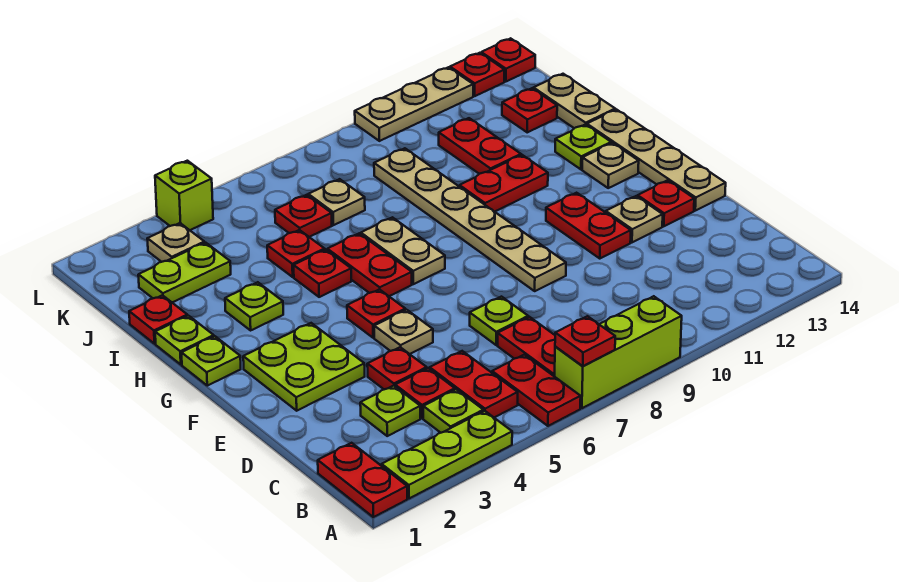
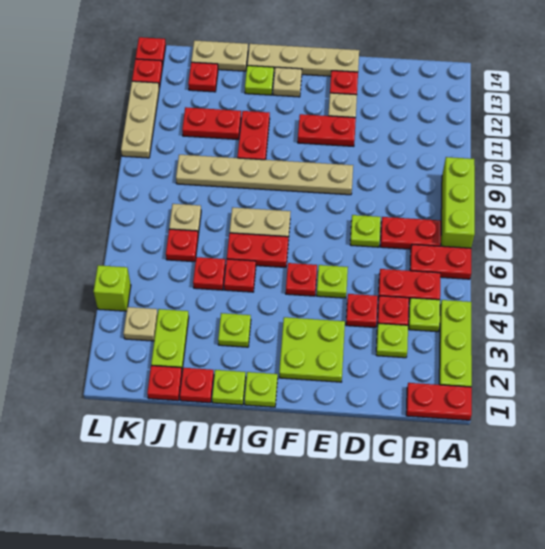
red 1x1 plate [555,316,615,366] -> red 1x1 plate moved to [147,366,182,401]
tan 1x1 plate [374,310,433,354] -> lime 1x1 plate [317,265,348,298]

